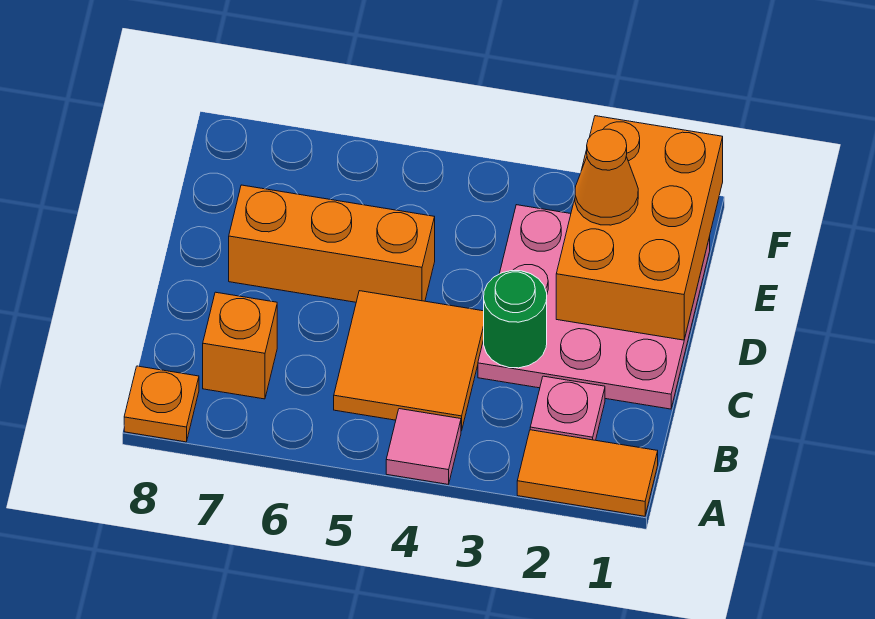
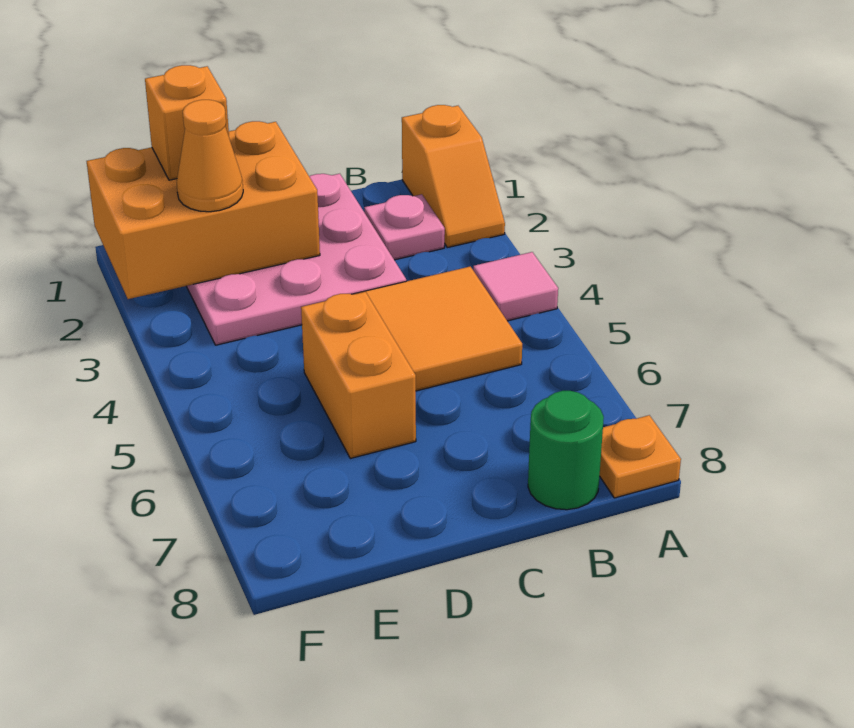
orange 1x2 tile [517,430,658,516] -> orange 1x2 slope [402,105,505,248]
orange 1x1 brick [203,292,277,399] -> orange 1x1 brick moved to [145,65,229,180]
green 1x1 round brick [484,271,547,368] -> green 1x1 round brick moved to [528,391,604,510]
orange 1x3 brick [229,185,435,302] -> orange 1x2 brick [301,292,416,458]

